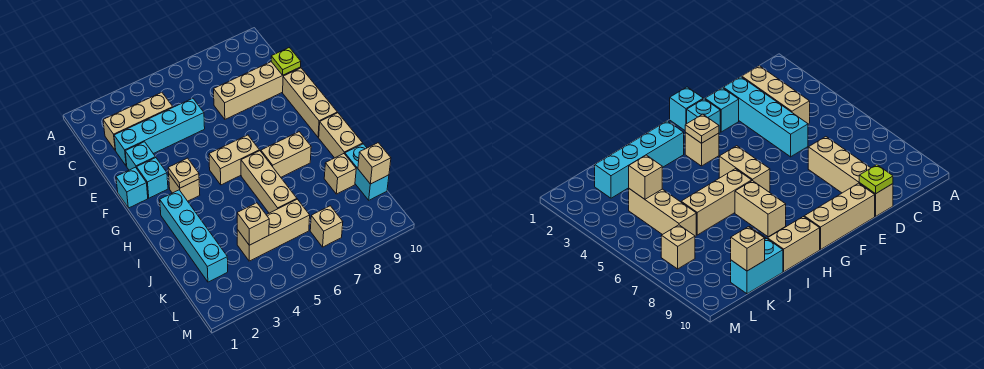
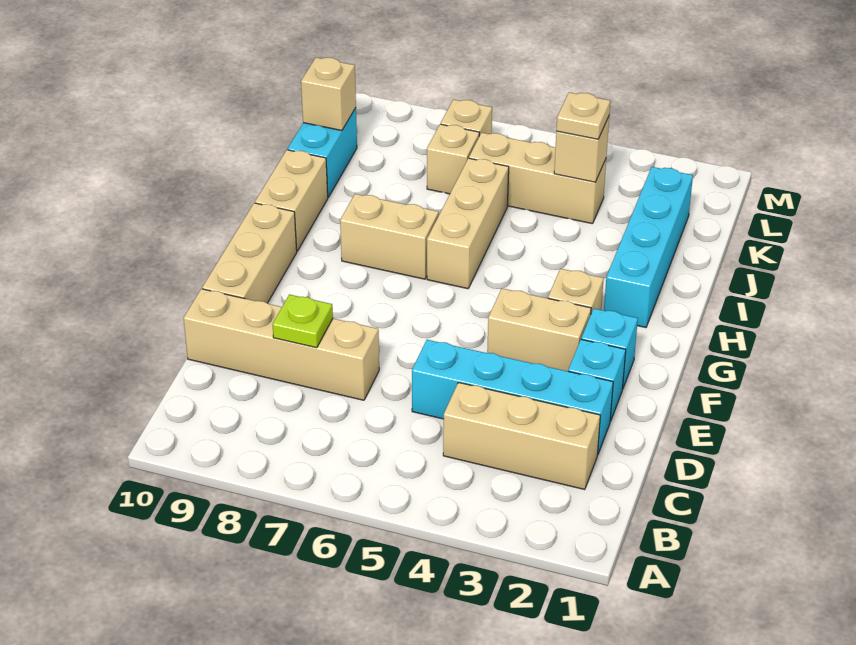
lime 1x1 plate [271,48,301,75] -> lime 1x1 plate moved to [273,295,333,348]
cyan 1x1 brick [116,167,148,208] -> none
tan 1x1 plate [168,158,199,188] -> tan 1x1 plate moved to [556,92,610,139]
tan 1x2 brick [209,135,259,185] -> tan 1x2 brick moved to [487,288,591,371]
tan 1x1 brick [324,154,356,194] -> tan 1x1 brick moved to [427,124,479,194]

